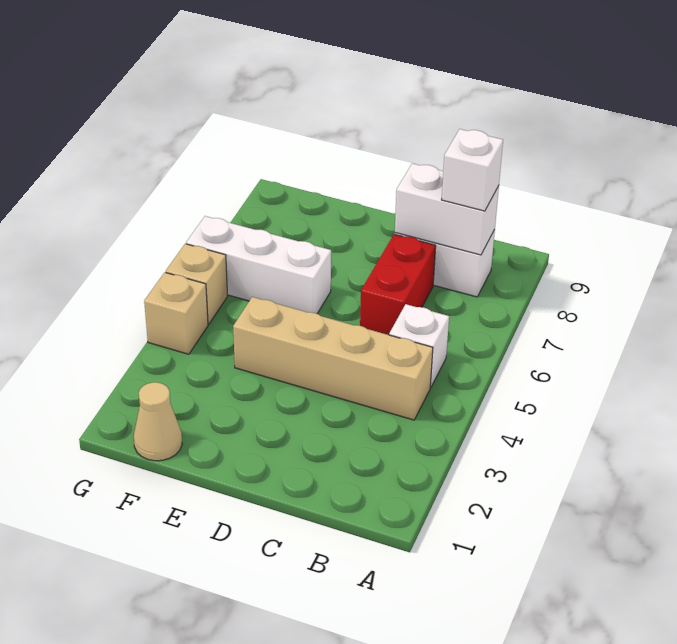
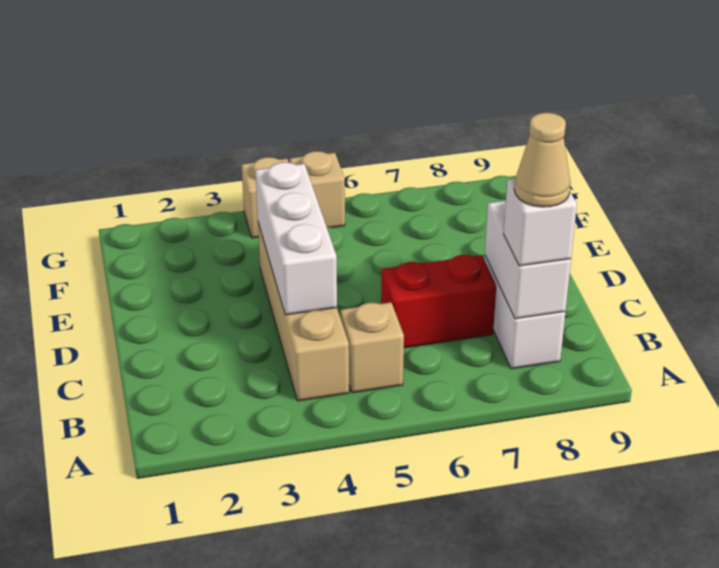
white 1x1 brick [389,304,449,388] -> tan 1x1 brick [340,302,404,393]
white 1x3 brick [186,216,331,314] -> white 1x3 brick moved to [255,162,337,315]
tan 1x1 cone [134,382,182,461] -> tan 1x1 cone moved to [514,113,571,207]

